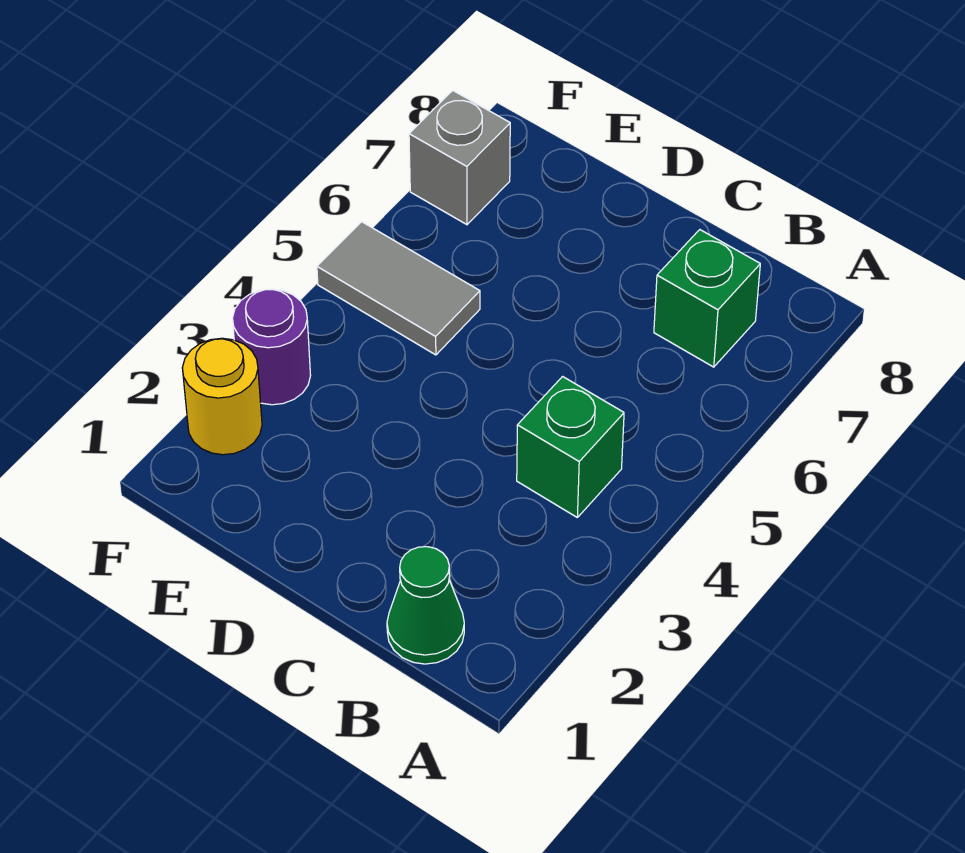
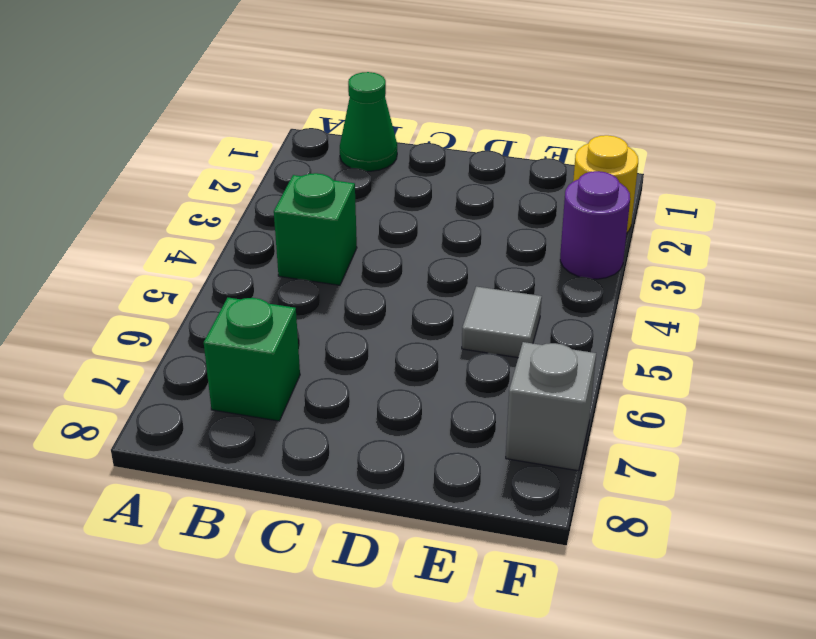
grey 1x2 tile [317,222,480,355] -> grey 1x1 tile [462,287,542,358]

